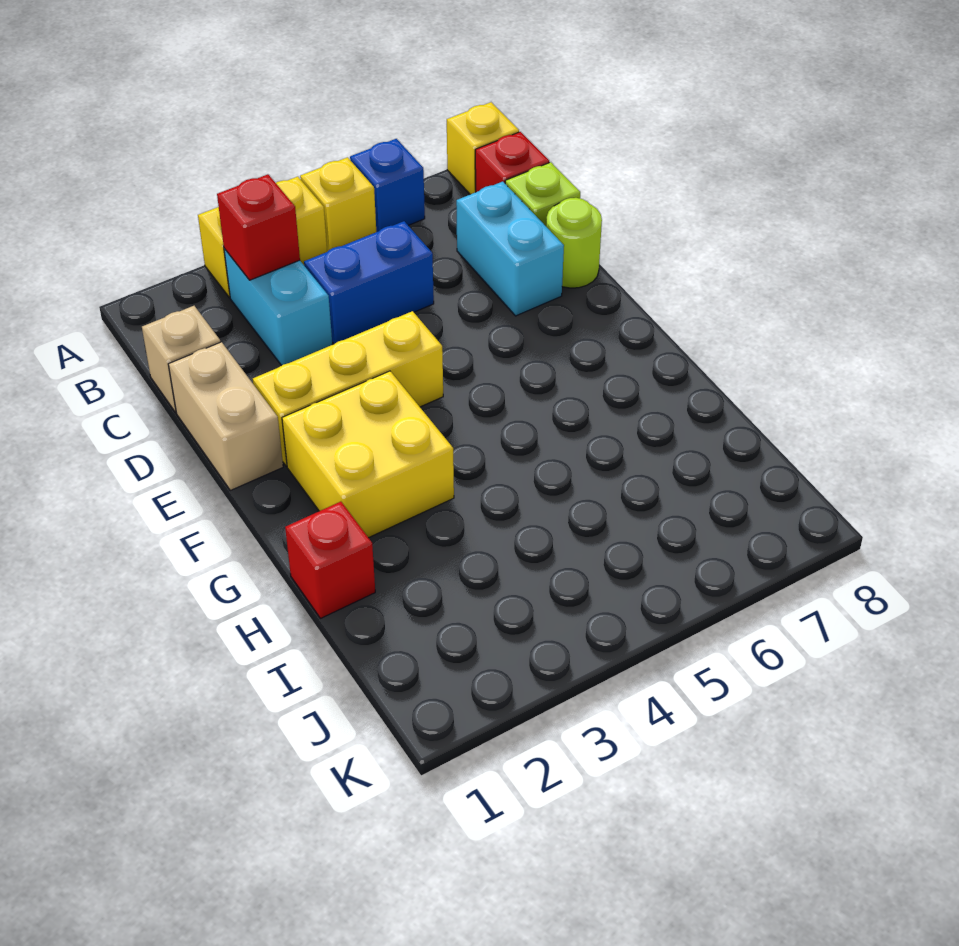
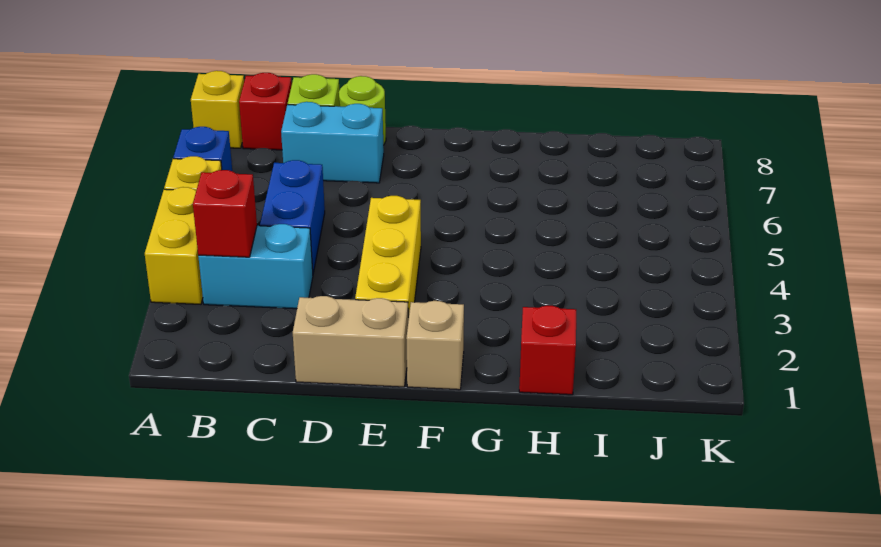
tan 1x1 brick [142,306,220,413] -> tan 1x1 brick moved to [406,301,464,390]
yellow 2x2 brick [282,371,454,538] -> none

